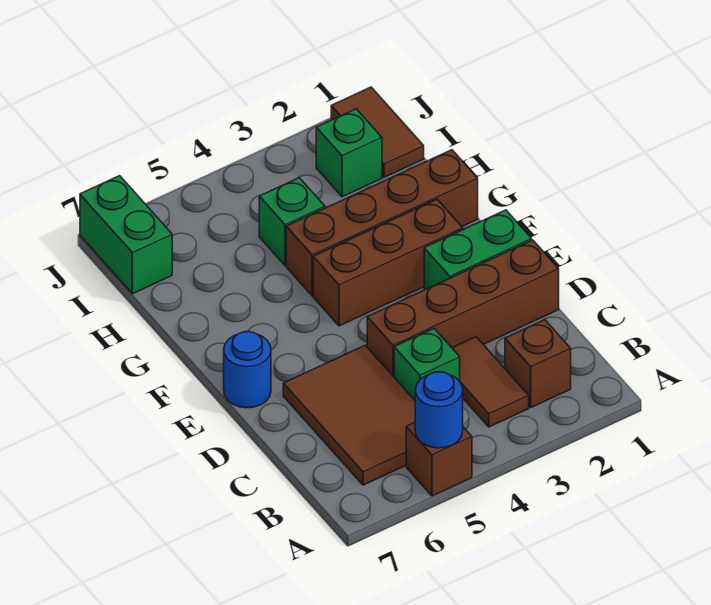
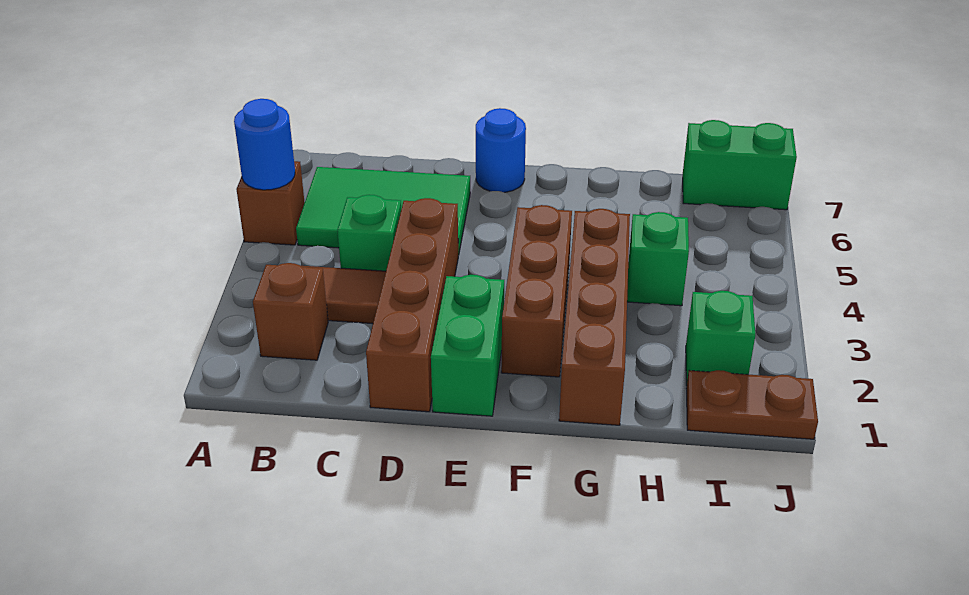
brown 2x3 tile [283,345,415,485] -> green 2x3 tile [296,167,470,255]
brown 1x2 tile [331,87,424,177] -> brown 1x2 plate [686,370,818,439]

